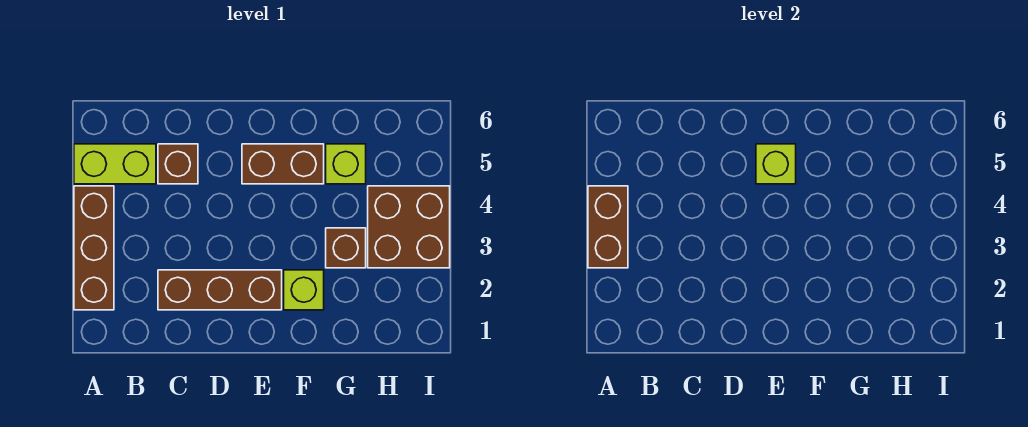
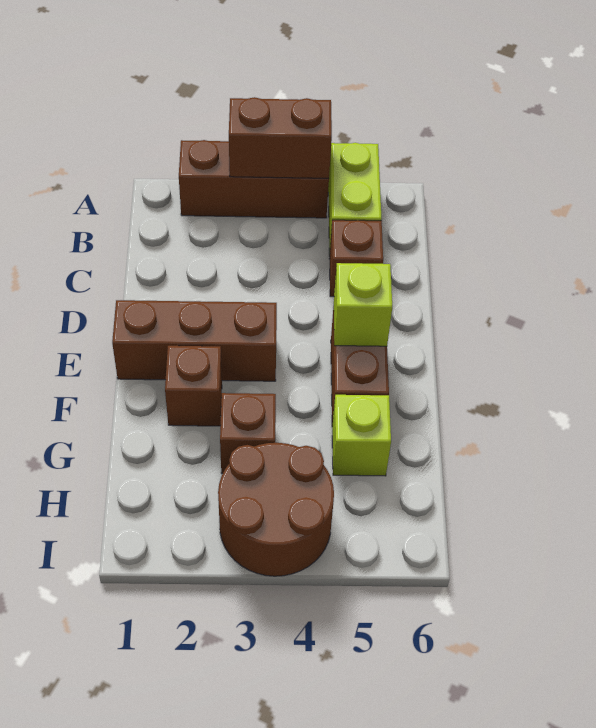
brown 1x3 brick [158,270,282,310] -> brown 1x3 brick turned to [112,300,277,381]
lime 1x1 brick [284,270,324,310] -> brown 1x1 brick [165,346,222,426]
brown 2x2 brick [368,186,450,268] -> brown 2x2 round brick [218,443,334,576]

